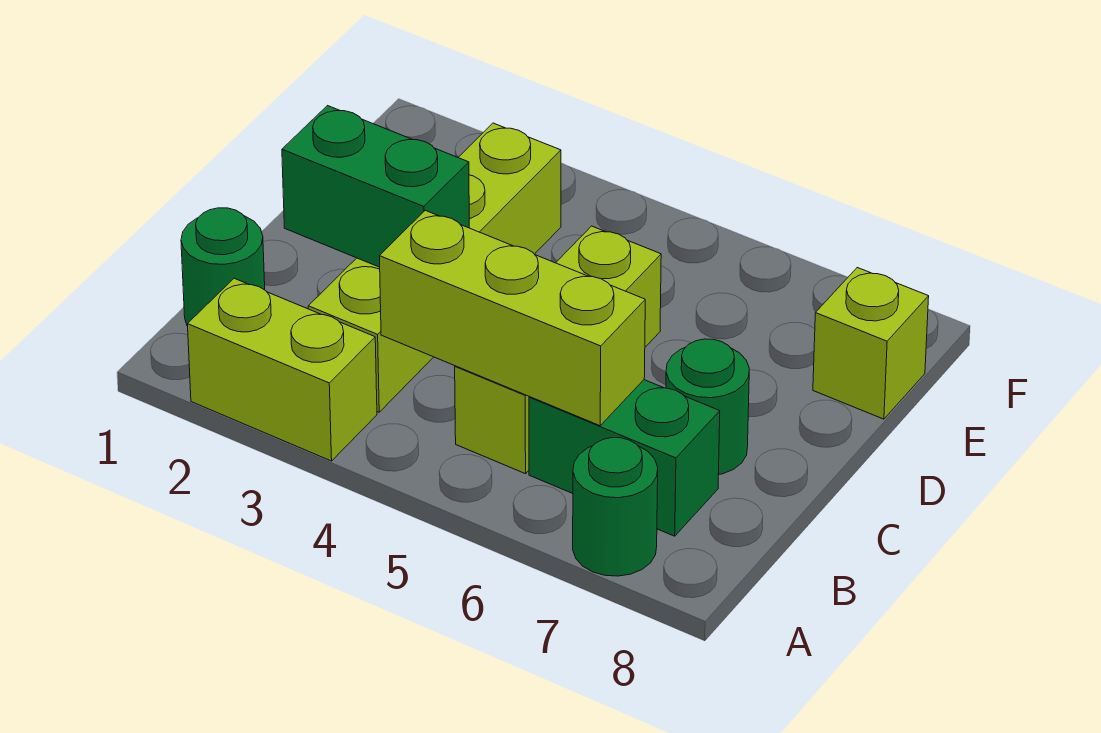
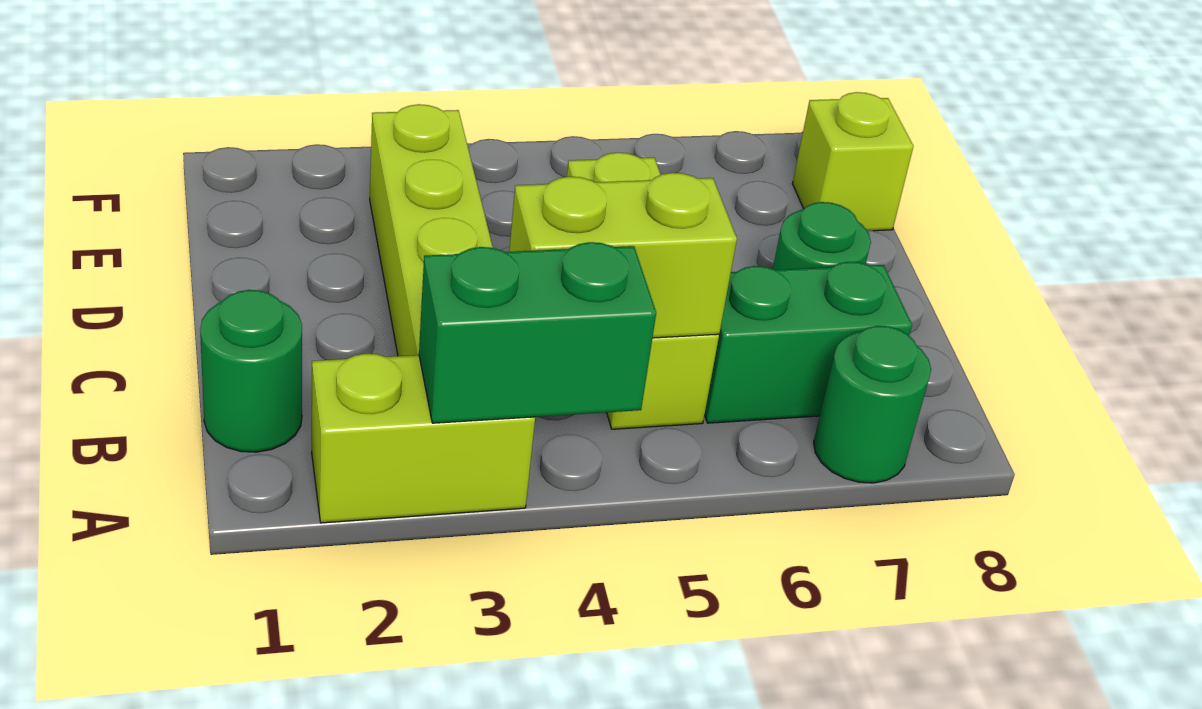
lime 1x3 brick [380,210,645,426] -> lime 1x2 brick [509,173,737,338]
green 1x2 brick [282,106,469,267] -> green 1x2 brick moved to [419,242,656,423]

